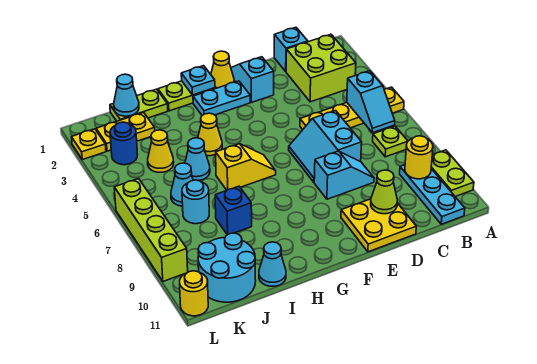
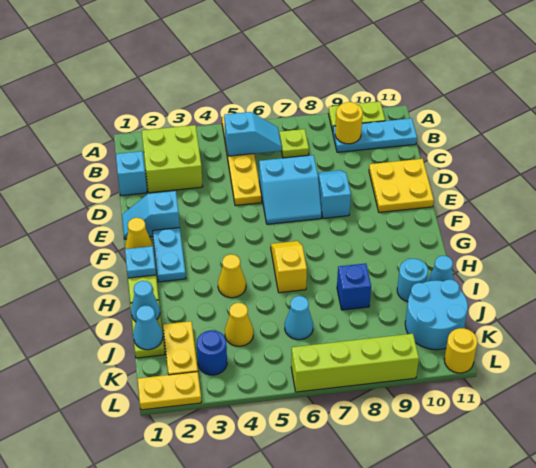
lime 1x1 cone [371,170,397,214] -> none
cyan 1x1 cone [185,138,210,181] -> cyan 1x1 cone moved to [131,281,160,322]
cyan 1x1 round brick [182,180,209,224] -> cyan 1x1 round brick moved to [397,259,428,302]
yellow 1x1 plate [72,129,106,160] -> yellow 1x2 plate [138,372,201,410]

